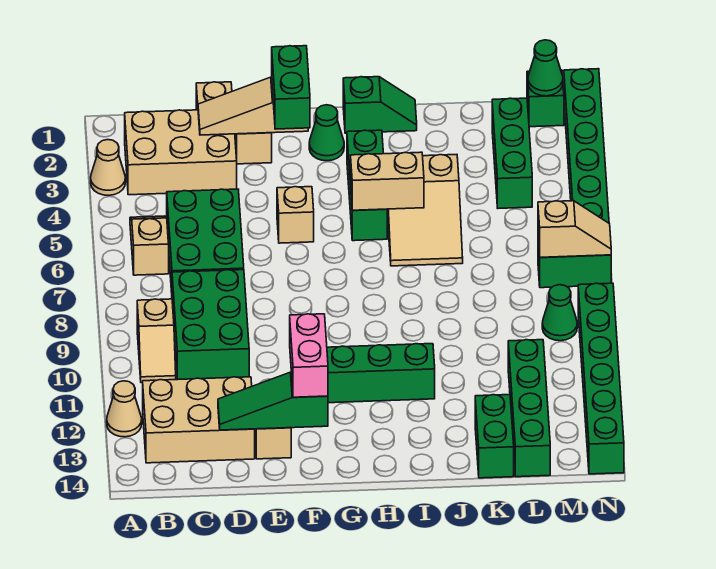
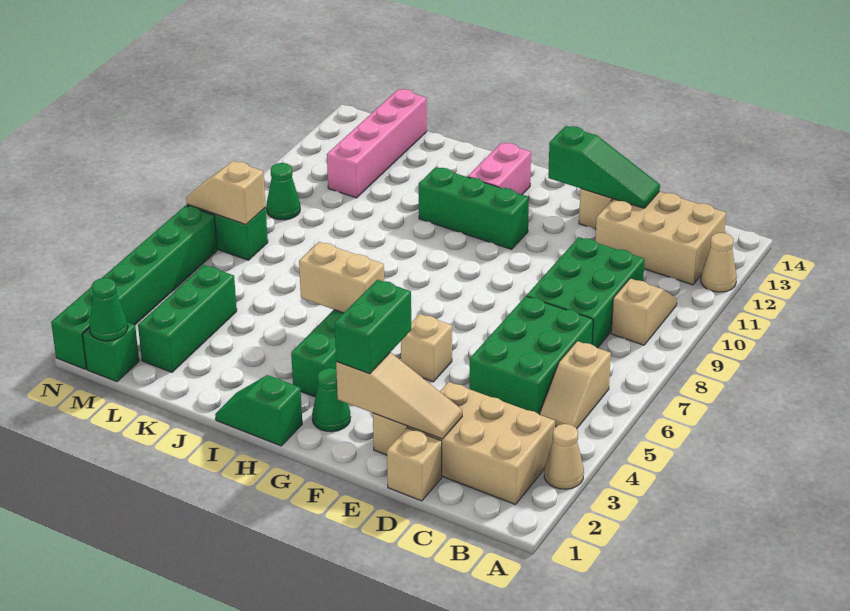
pink 1x2 brick [290,314,328,397] -> pink 1x2 brick moved to [468,142,531,194]
tan 2x3 slope [387,155,463,266] -> none
green 1x2 brick [475,395,514,478] -> none
green 1x4 brick [508,340,550,477] -> pink 1x4 brick [327,89,427,198]
green 1x6 brick [578,283,624,474] -> none

